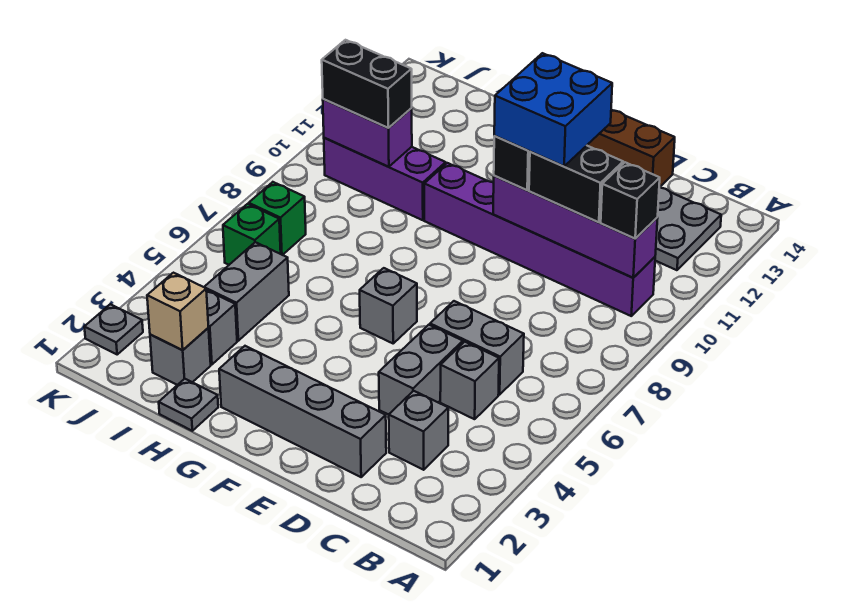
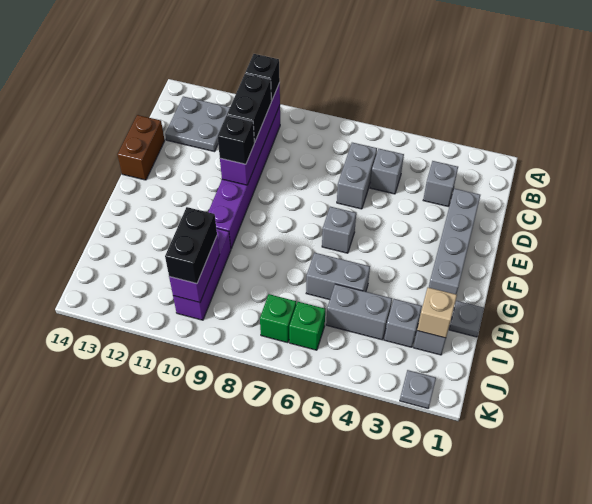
grey 1x2 brick [379,325,463,415] -> grey 1x2 brick moved to [306,253,370,300]
blue 2x2 brick [494,53,612,166] -> none

